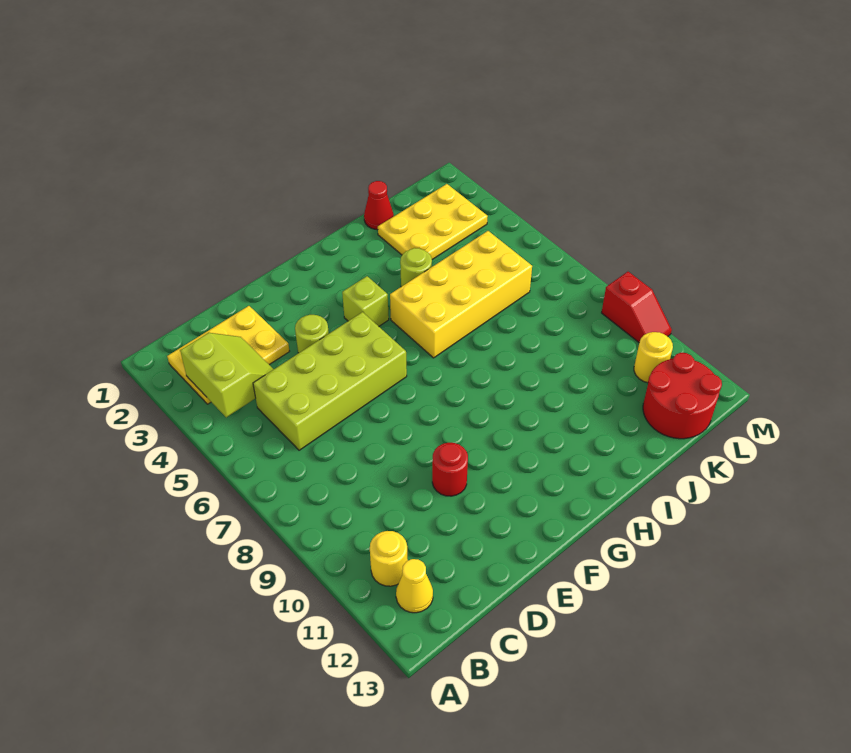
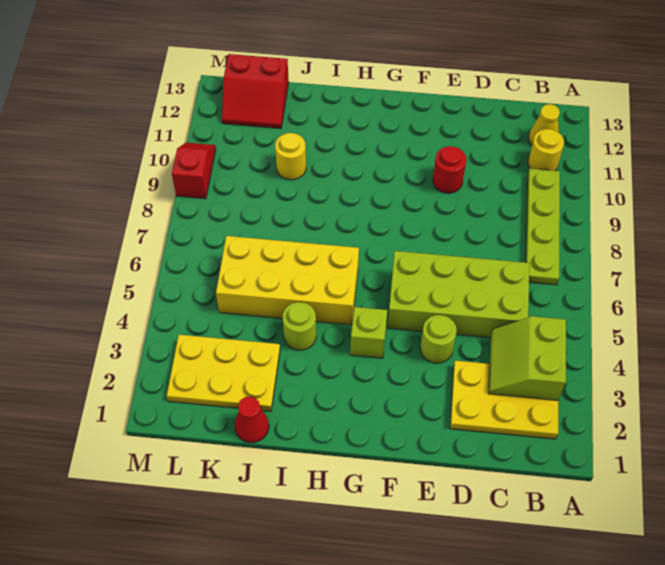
none -> lime 1x4 plate [526,168,560,285]
red 2x2 round brick [643,353,722,439] -> red 2x2 slope [222,54,289,129]
yellow 1x1 round brick [634,332,673,383] -> yellow 1x1 round brick moved to [275,133,306,180]

